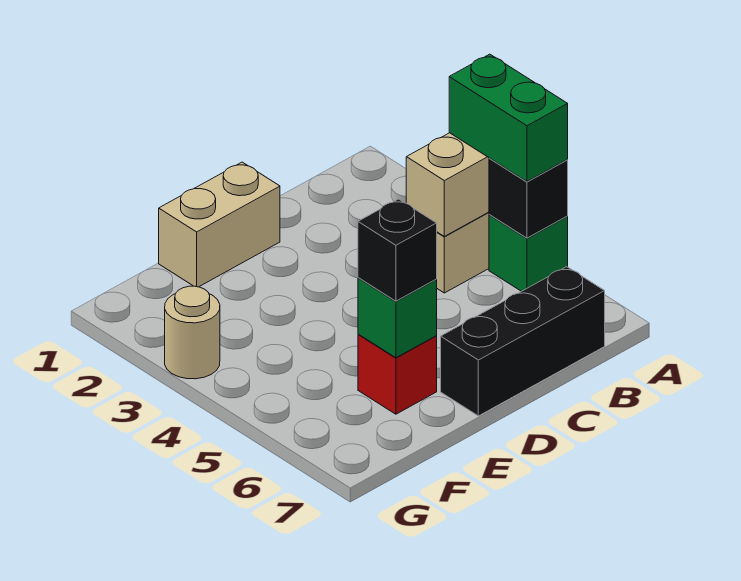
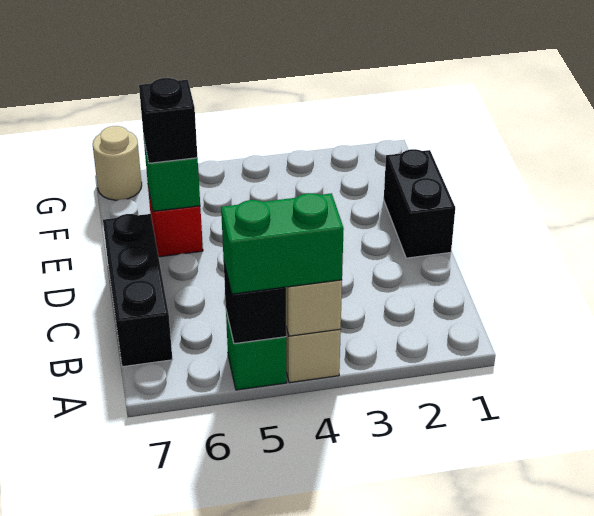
tan 1x2 brick [159,162,280,287] -> black 1x2 brick [384,149,455,258]
tan 1x1 round brick [165,286,220,379] -> tan 1x1 round brick moved to [93,126,142,200]

